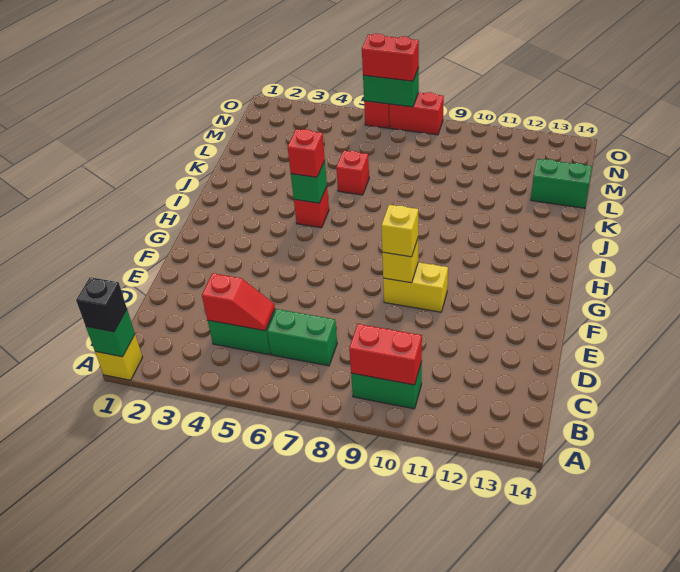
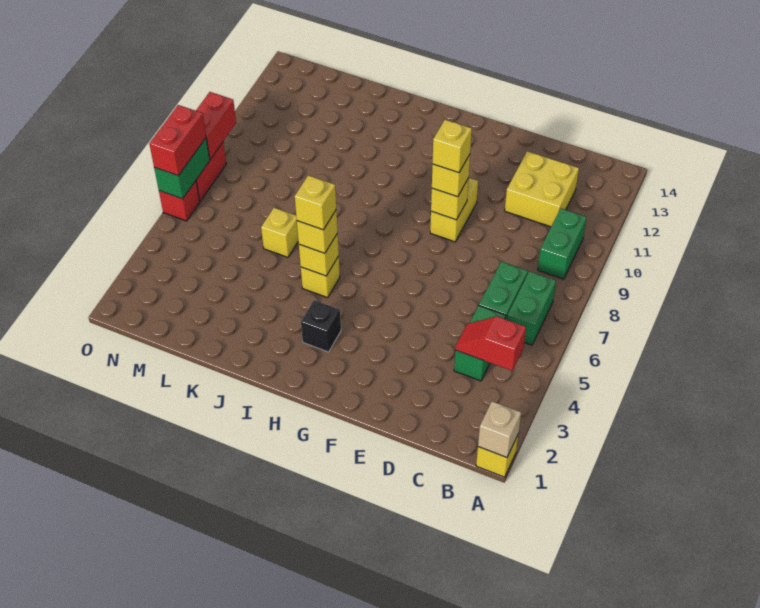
green 1x1 brick [86,310,135,357] -> tan 1x1 brick [478,401,521,457]
black 1x1 brick [76,277,127,332] -> black 1x1 brick moved to [301,300,341,352]
red 1x2 brick [349,324,422,385] -> red 1x2 brick moved to [196,92,236,159]
red 1x2 slope [202,273,275,331] -> red 1x2 slope turned to [455,316,526,371]
none -> yellow 2x2 brick [505,151,579,227]
none -> yellow 1x1 brick [432,120,472,173]
red 1x1 brick [294,187,329,228] -> yellow 1x1 brick [301,256,340,298]
green 1x1 brick [291,160,327,203] -> yellow 1x1 brick [299,233,339,276]
red 1x1 brick [288,129,325,177] -> yellow 1x1 brick [297,211,338,253]
none -> yellow 1x1 brick [295,175,336,230]
red 1x1 brick [336,151,369,195] -> yellow 1x1 brick [261,208,298,257]
green 1x2 brick [531,159,592,208] -> green 1x2 brick moved to [507,271,556,345]

